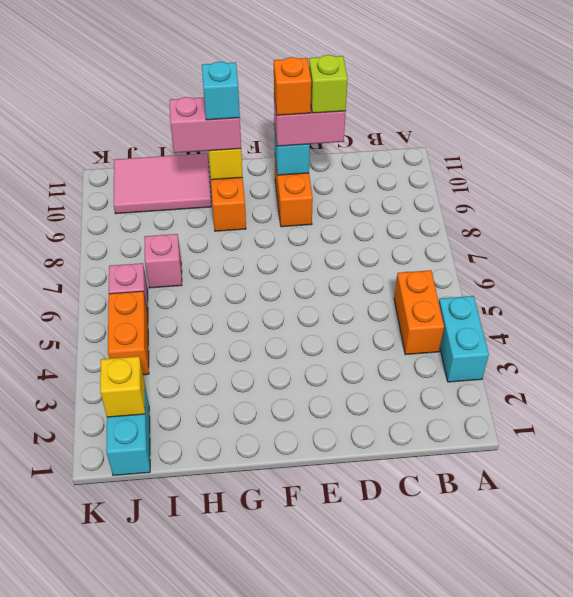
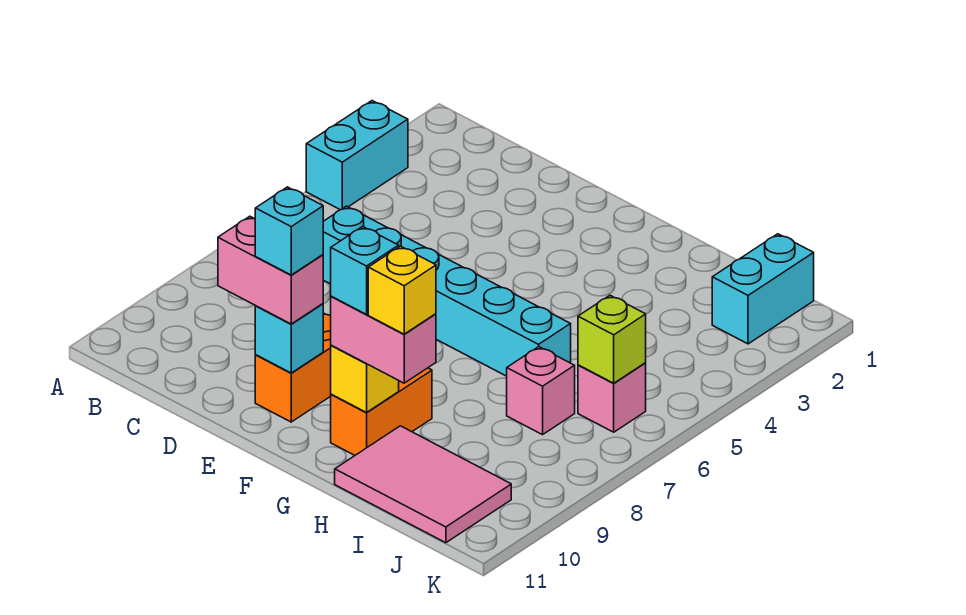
orange 1x2 brick [394,270,444,355] -> none
none -> cyan 1x6 brick [323,206,571,376]
lime 1x1 brick [309,55,348,113] -> lime 1x1 brick moved to [578,295,646,383]
orange 1x1 brick [274,57,311,115] -> cyan 1x1 brick [255,187,323,275]
yellow 1x1 brick [100,356,145,417] -> yellow 1x1 brick moved to [368,246,436,334]
orange 1x2 brick [108,291,149,375] -> none

